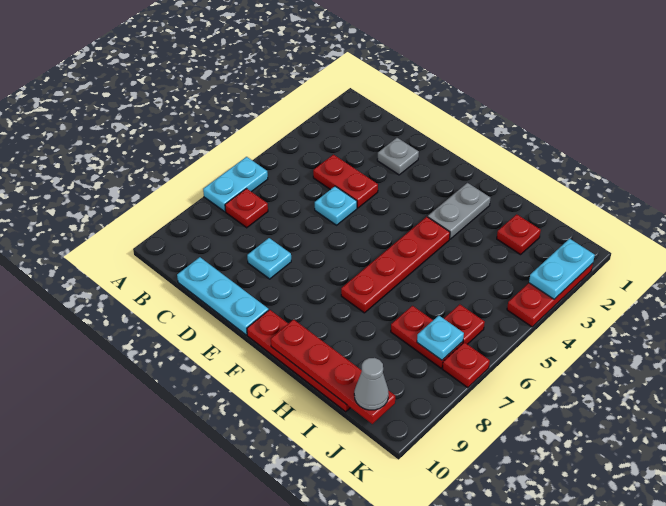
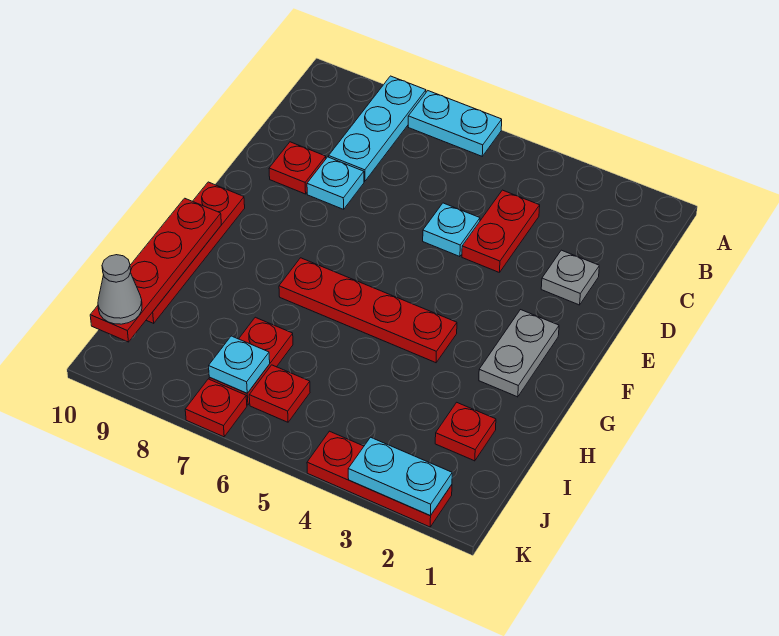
red 1x1 plate [225,189,268,228] -> red 1x1 plate moved to [269,142,326,194]
cyan 1x3 plate [177,257,269,335] -> cyan 1x3 plate moved to [329,76,426,181]
grey 1x2 plate [428,183,490,239] -> grey 1x2 plate turned to [479,310,559,397]

